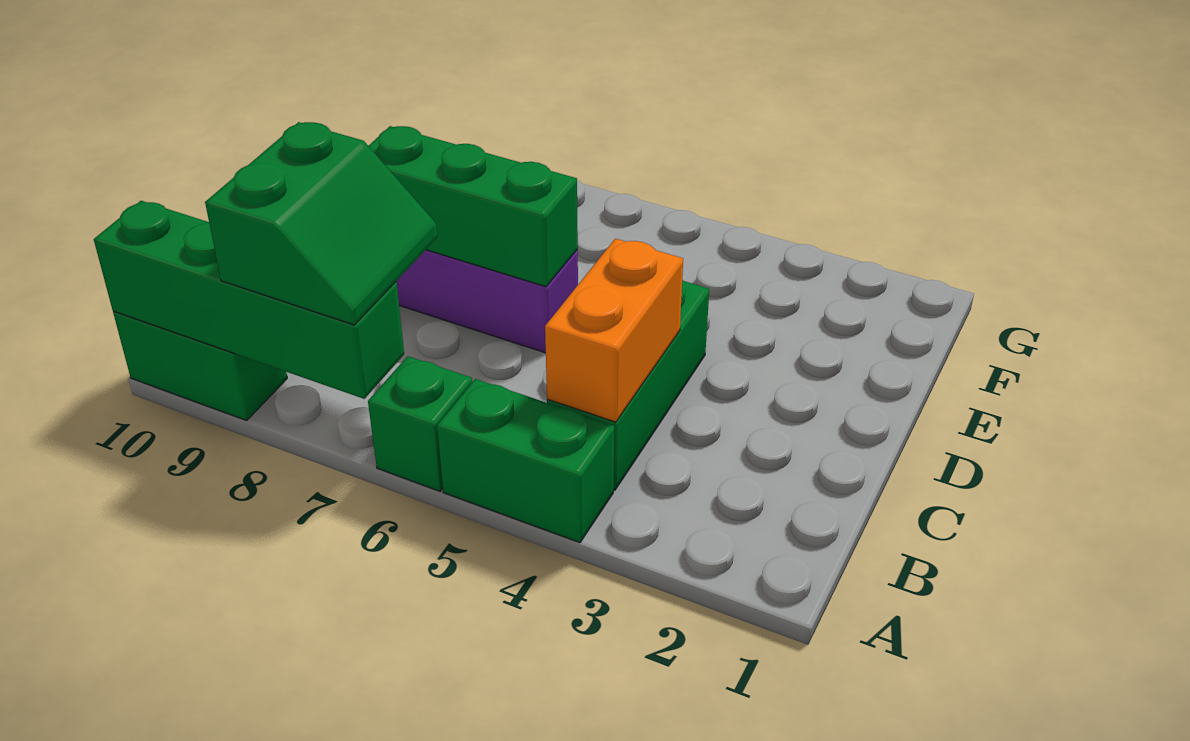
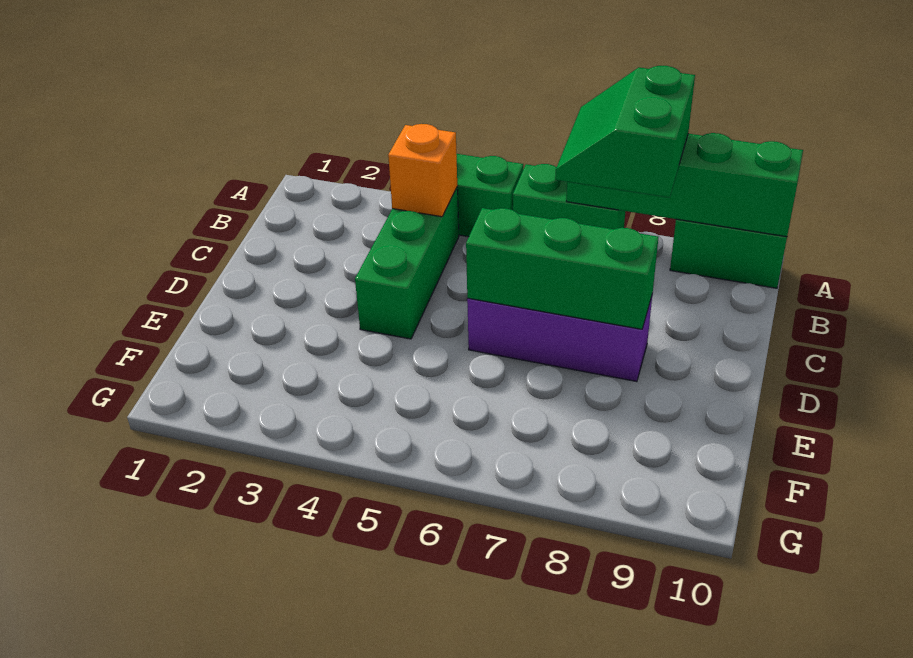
green 1x1 brick [368,356,472,491] -> green 1x2 brick [513,164,625,229]
orange 1x2 brick [545,239,683,422] -> orange 1x1 brick [388,124,457,217]

